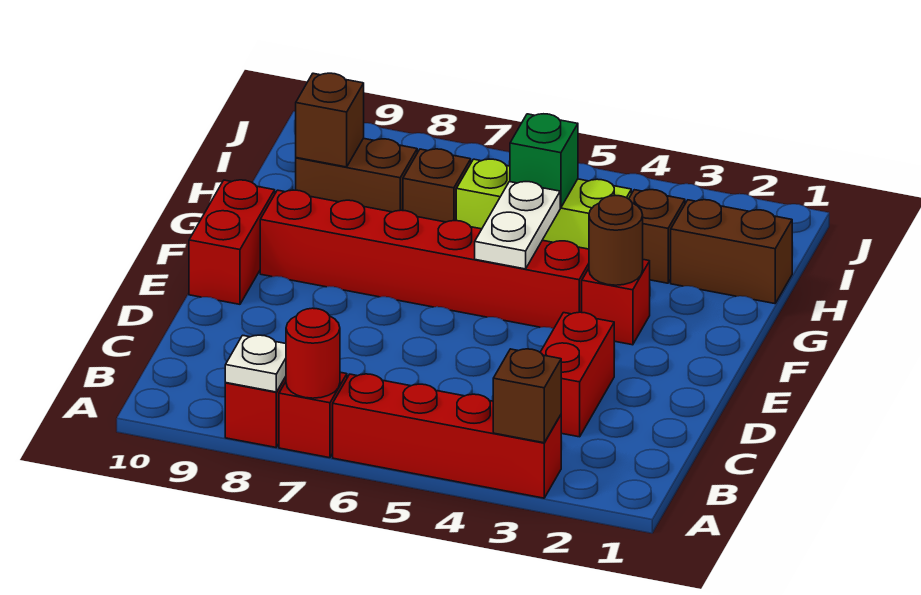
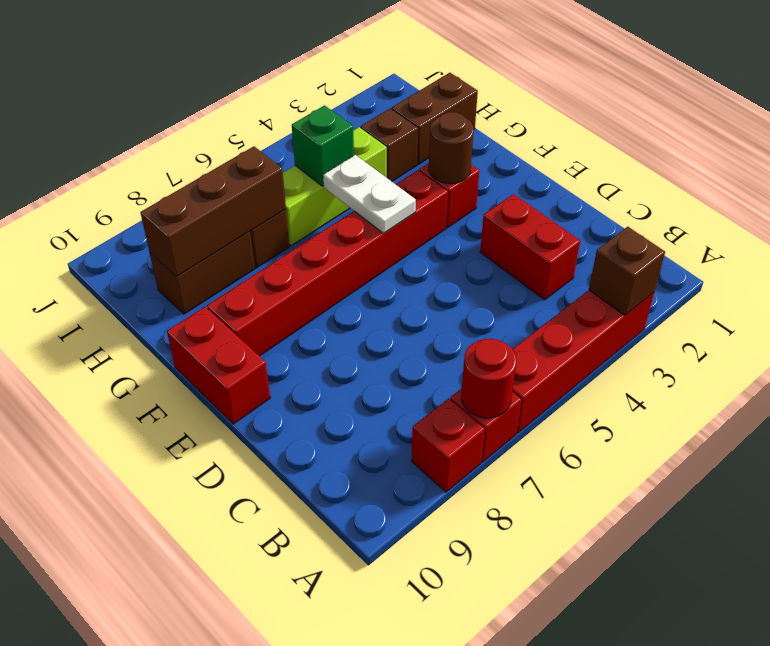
white 1x1 plate [225,335,286,392] -> none
brown 1x1 brick [296,73,364,167] -> brown 1x3 brick [140,146,286,277]

